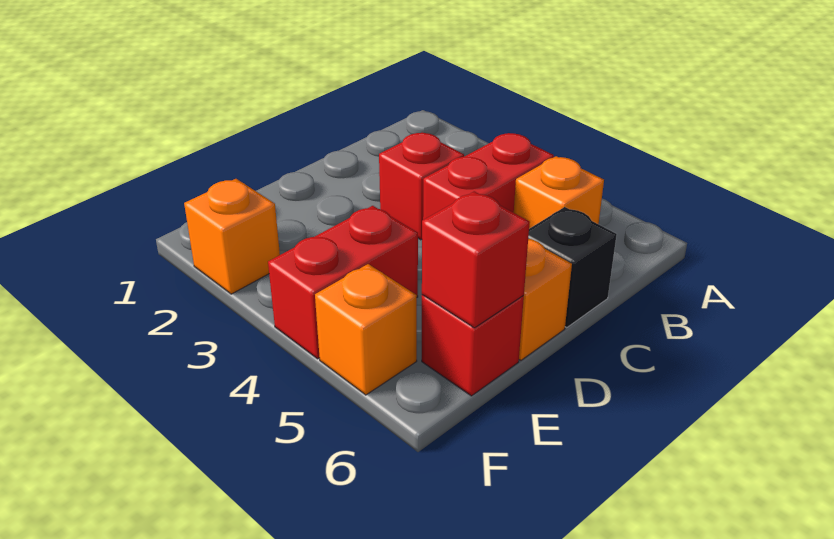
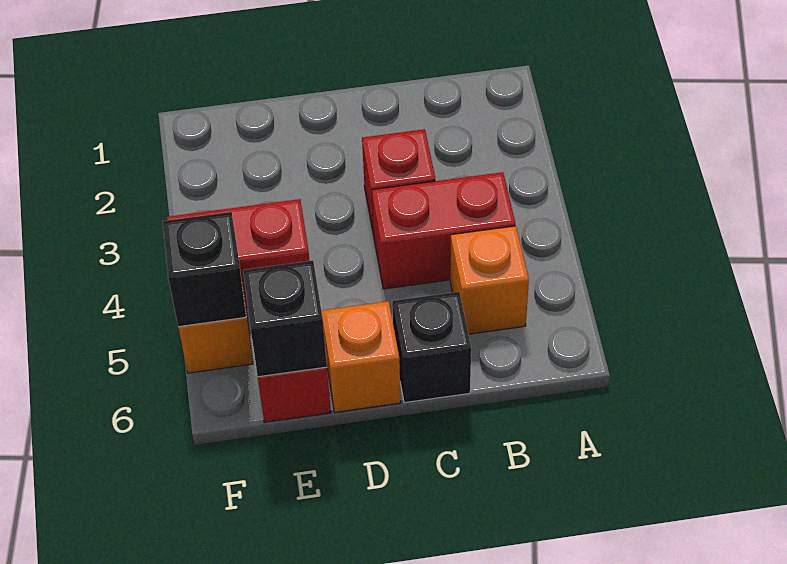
red 1x1 brick [422,191,530,328] -> black 1x1 brick [243,261,327,377]
orange 1x1 brick [184,179,280,294] -> none
none -> black 1x1 brick [162,212,246,327]

